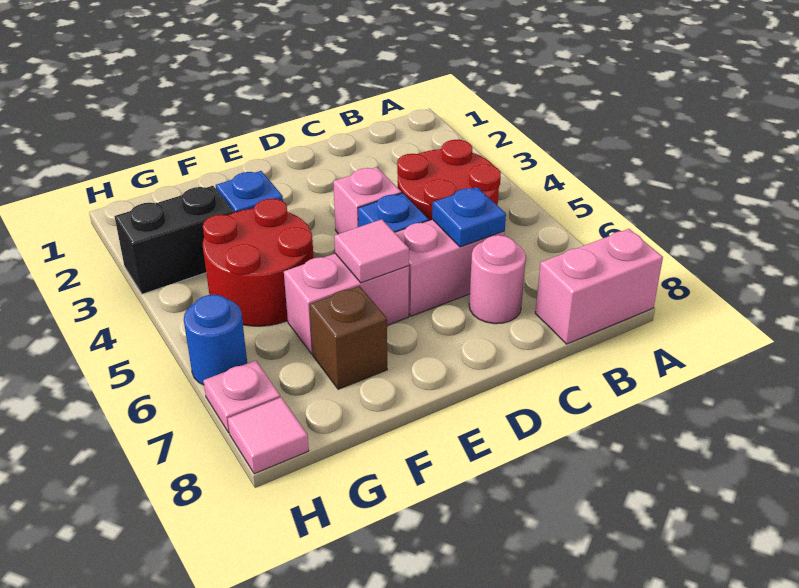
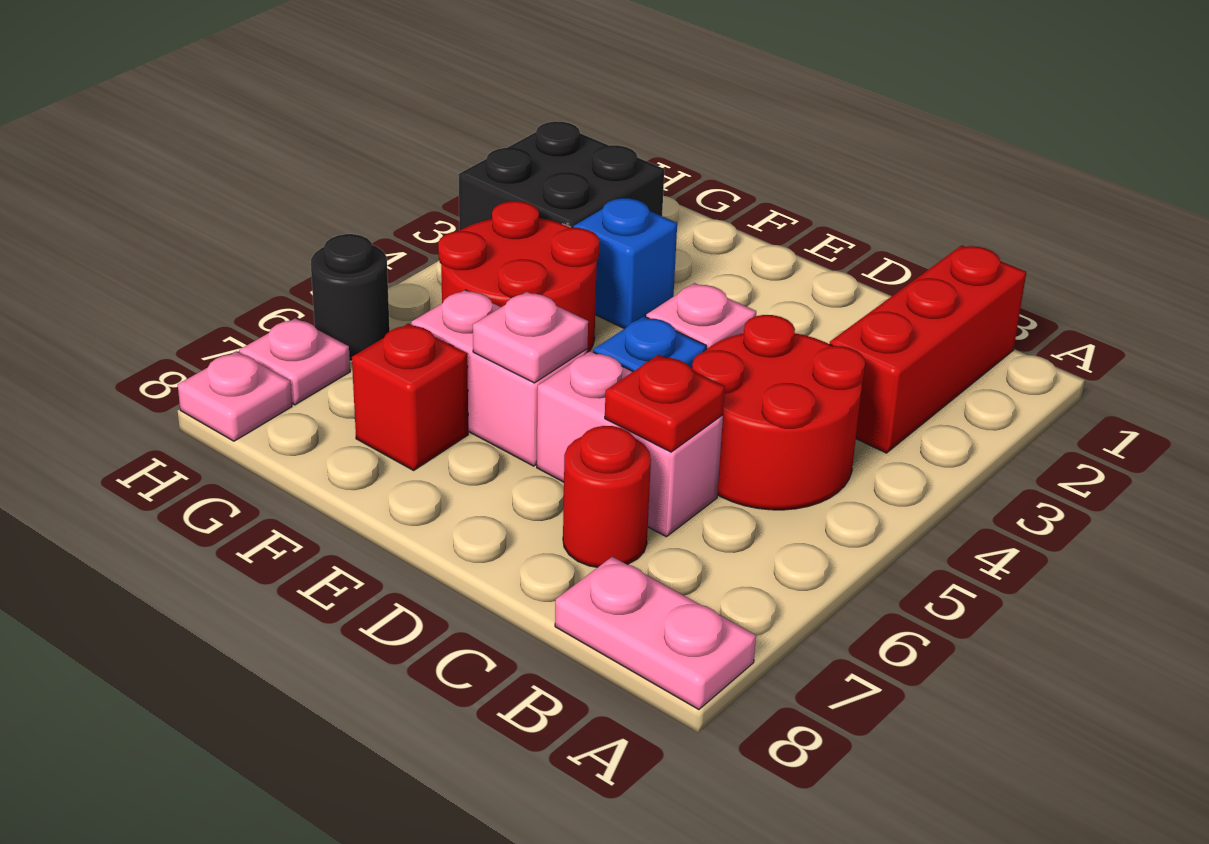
pink 1x2 brick [535,229,663,344] -> pink 1x2 plate [555,557,756,710]
none -> red 1x3 brick [830,245,1026,453]
blue 1x1 plate [432,187,506,247] -> red 1x1 plate [605,355,725,452]
pink 1x1 round brick [469,235,526,324] -> red 1x1 round brick [563,426,651,567]
pink 1x1 tile [334,219,409,283] -> pink 1x1 plate [473,292,588,383]
brown 1x1 brick [309,286,387,389] -> red 1x1 brick [352,323,468,470]
black 1x2 brick [115,186,234,294] -> black 2x2 brick [458,121,664,231]
blue 1x1 round brick [184,295,247,385] -> black 1x1 round brick [311,234,390,361]
pink 1x1 tile [228,397,309,474] -> pink 1x1 plate [178,351,292,441]

